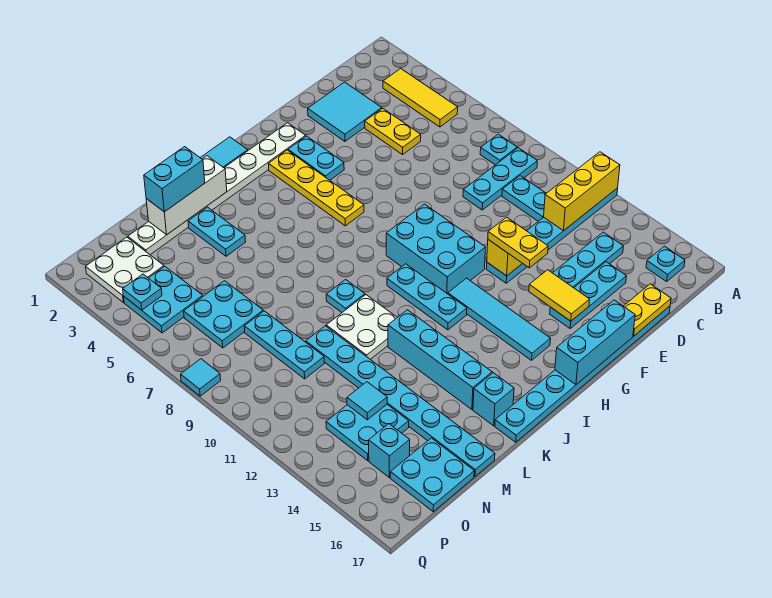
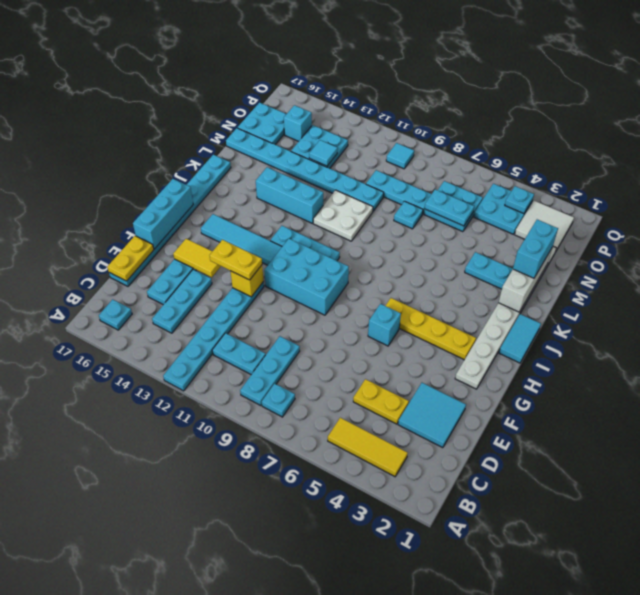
yellow 1x3 brick [544,152,620,231] -> none
cyan 1x2 plate [288,136,344,180] -> cyan 1x2 plate moved to [425,189,474,226]
cyan 1x1 plate [326,280,365,312] -> cyan 1x1 plate moved to [394,201,423,229]
cyan 1x4 brick [388,310,492,409] -> cyan 1x3 brick [256,167,323,223]
cyan 1x1 brick [473,373,514,426] -> cyan 1x1 brick moved to [368,304,401,346]
white 2x2 plate [86,237,164,302] -> white 2x2 tile [515,201,574,251]
cyan 1x1 tile [181,359,221,396] -> cyan 1x1 tile moved to [386,143,414,169]

